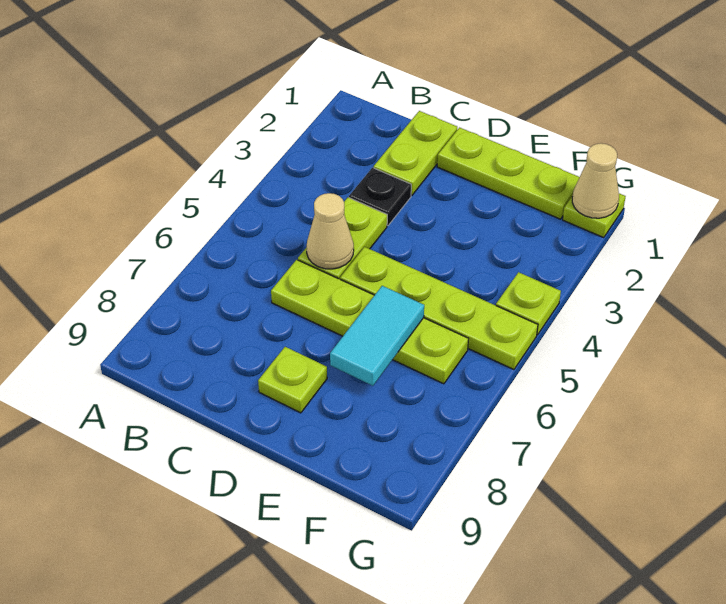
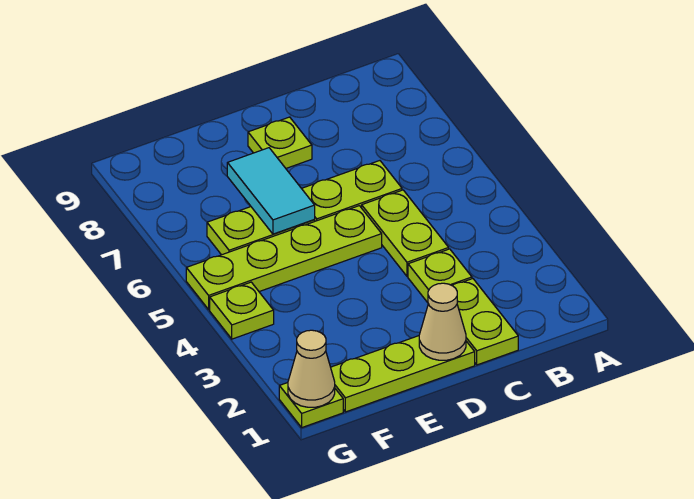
black 1x1 plate [349,168,411,225] -> lime 1x1 plate [408,249,472,303]
tan 1x1 cone [307,193,354,269] -> tan 1x1 cone moved to [419,283,466,360]

